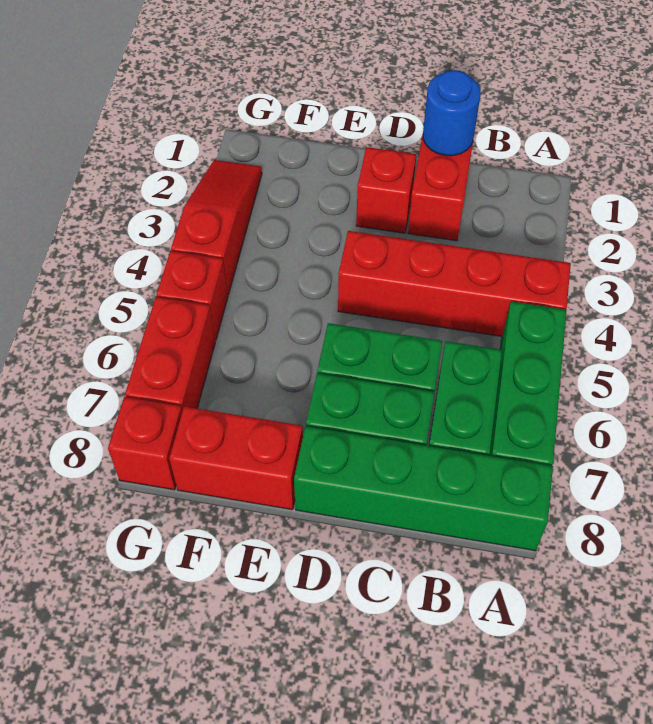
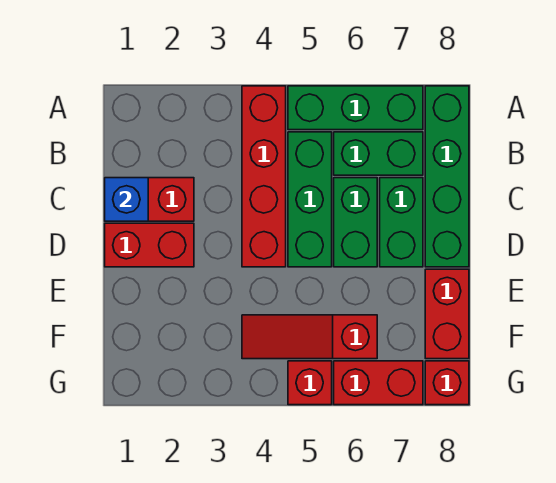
none -> green 1x3 brick [288,132,332,267]
blue 1x1 round brick [423,70,481,156] -> blue 1x1 brick [105,178,148,221]
red 1x1 brick [356,147,416,233] -> red 1x2 brick [105,223,194,267]
red 1x3 slope [171,160,262,295] -> red 1x3 slope moved to [242,315,377,359]

